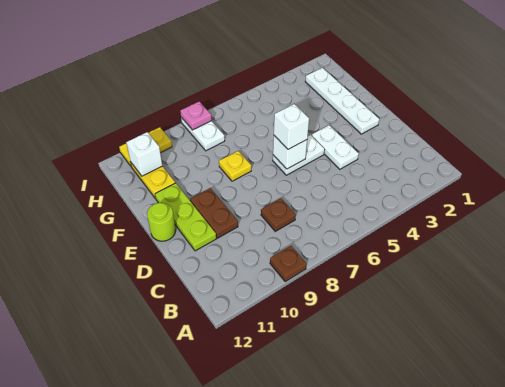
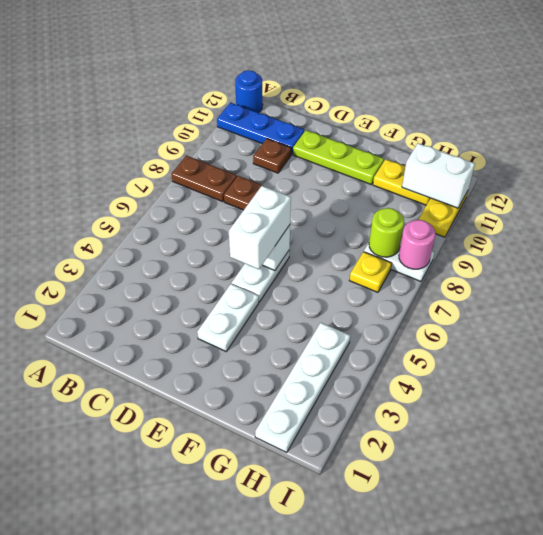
brown 1x1 plate [270,246,307,281] -> brown 1x1 plate moved to [253,139,291,173]
none -> blue 1x3 plate [217,103,304,155]
none -> blue 1x1 round brick [235,70,263,113]
white 1x2 plate [311,125,359,169] -> white 1x2 plate turned to [197,284,259,351]
brown 1x2 plate [190,188,238,238] -> brown 1x2 plate moved to [172,156,237,202]
white 1x4 plate [305,68,379,134] -> white 1x4 plate turned to [255,323,350,452]
white 1x1 brick [274,104,309,149] -> white 1x2 brick [229,186,291,269]
lime 1x1 round brick [147,203,176,241] -> lime 1x1 round brick moved to [369,208,404,257]
yellow 1x1 plate [219,151,251,181] -> yellow 1x1 plate moved to [349,252,392,292]
white 1x1 brick [126,132,162,176] -> white 1x2 brick [402,143,475,208]
pink 1x1 plate [180,102,212,130] -> pink 1x1 round brick [399,220,435,269]

